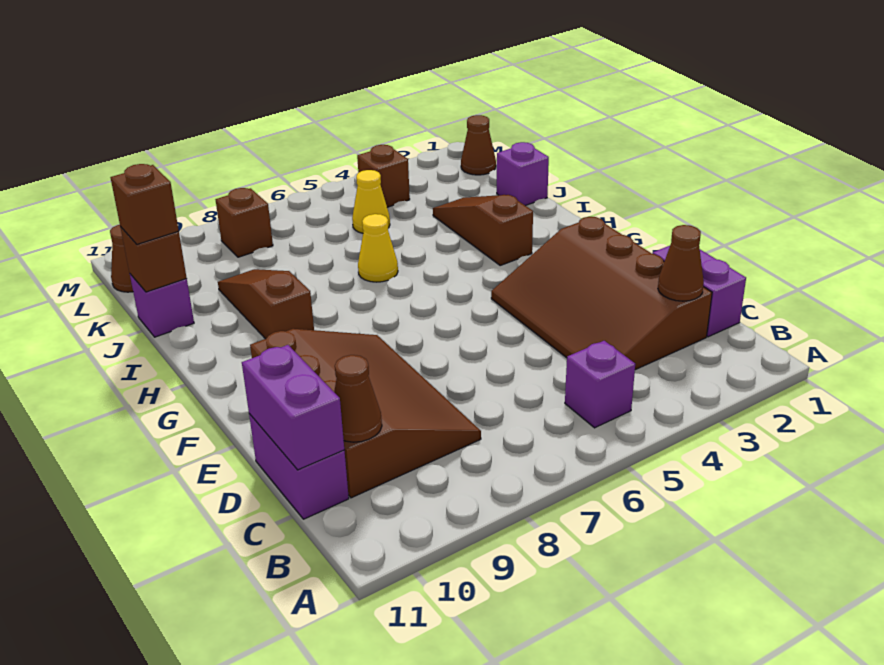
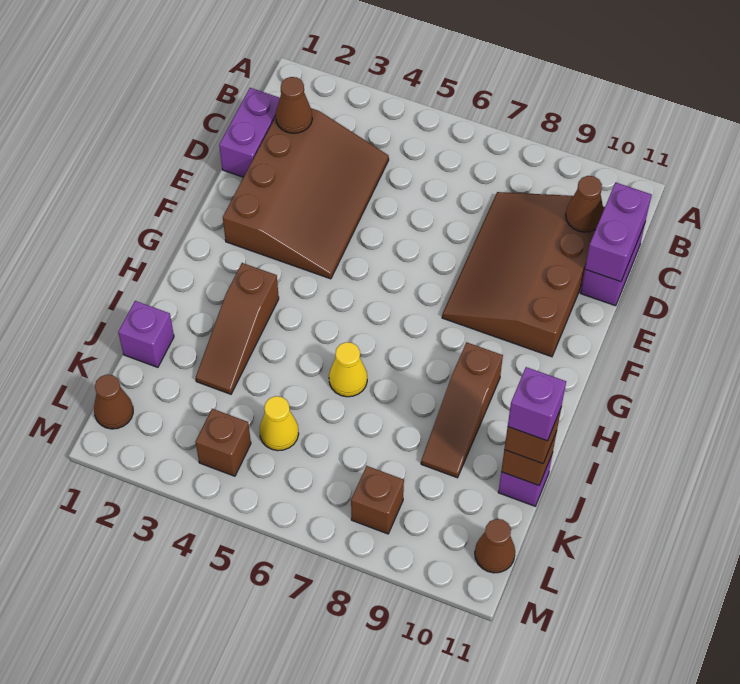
purple 1x1 brick [565,341,635,428] -> purple 1x1 brick moved to [508,367,566,441]

